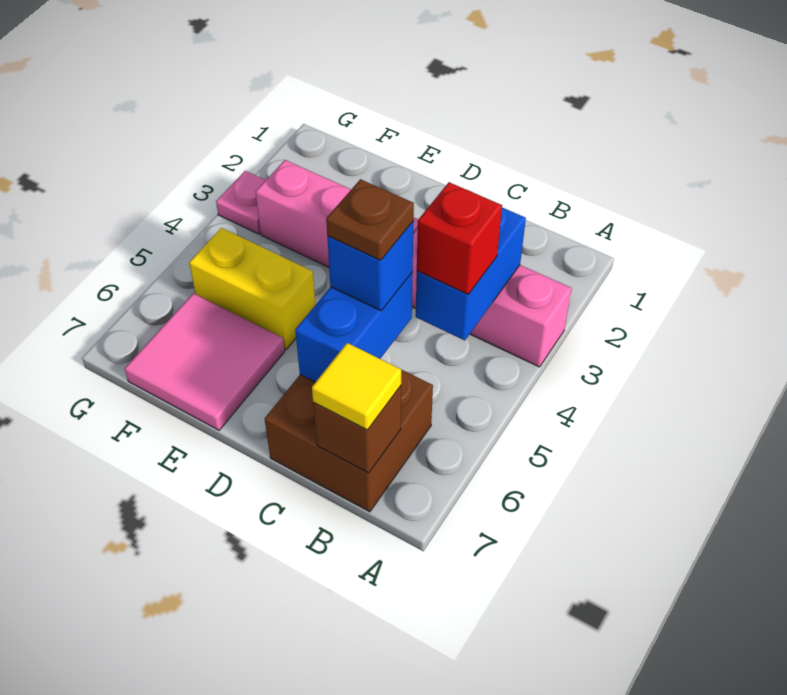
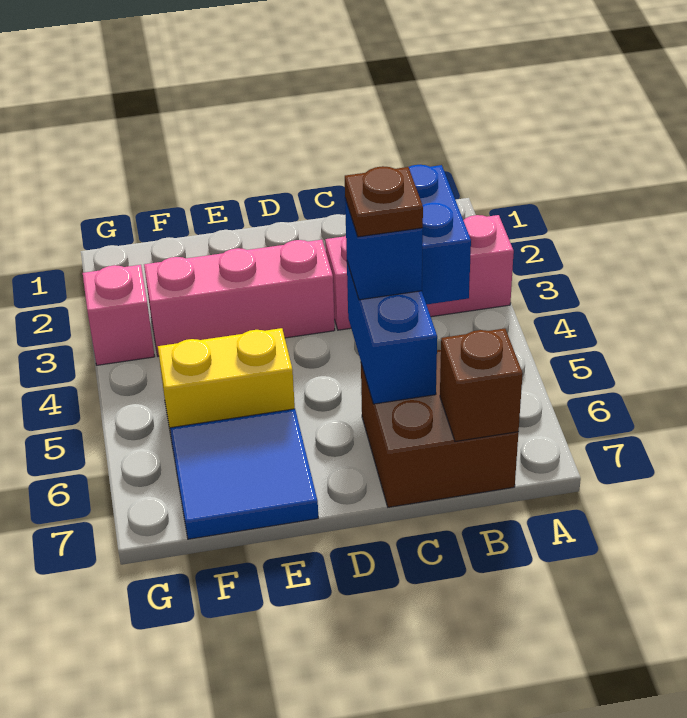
red 1x1 brick [417,182,502,294] -> none
yellow 1x1 tile [312,343,401,430] -> none
pink 2x2 tile [125,293,285,430] -> blue 2x2 tile [170,409,318,539]
pink 1x1 plate [216,171,266,234] -> pink 1x1 brick [83,265,155,365]

